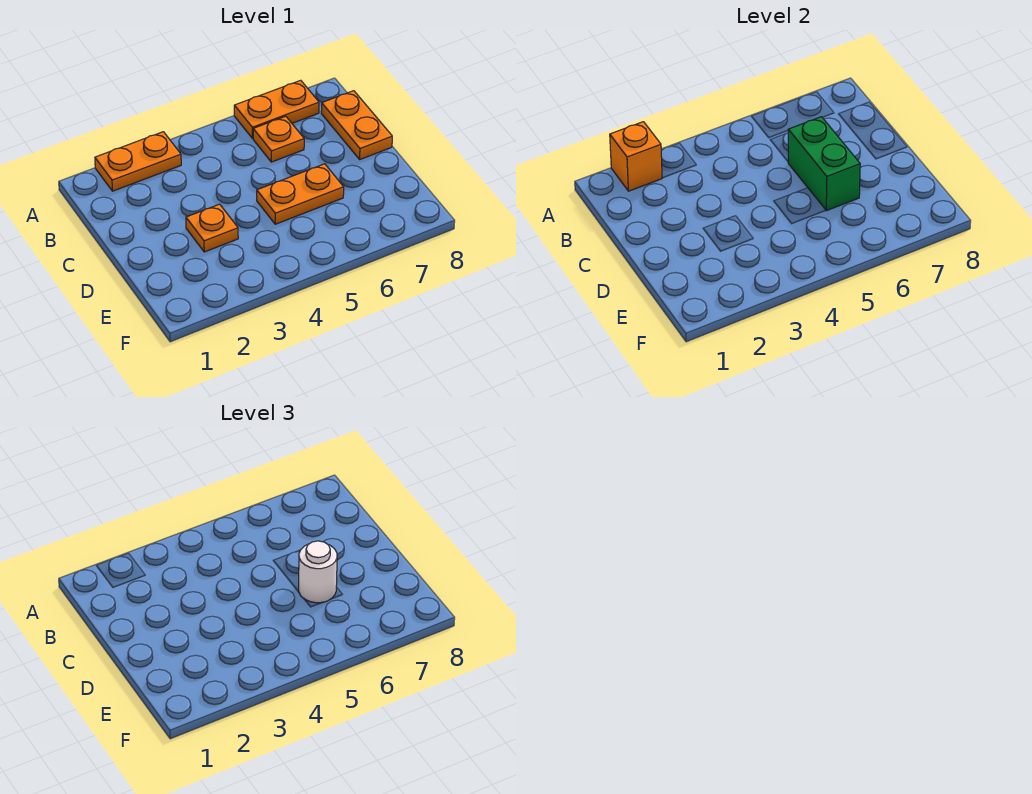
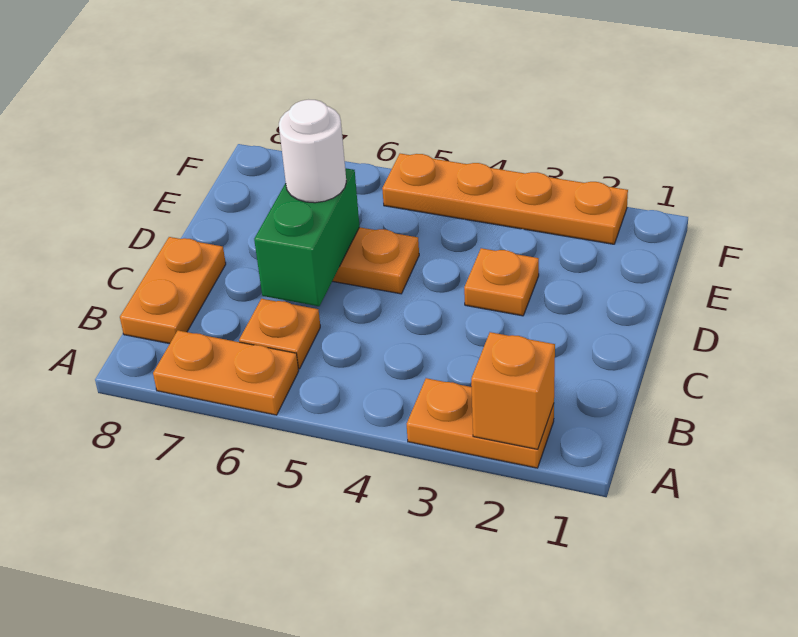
none -> orange 1x4 plate [382,154,628,244]

